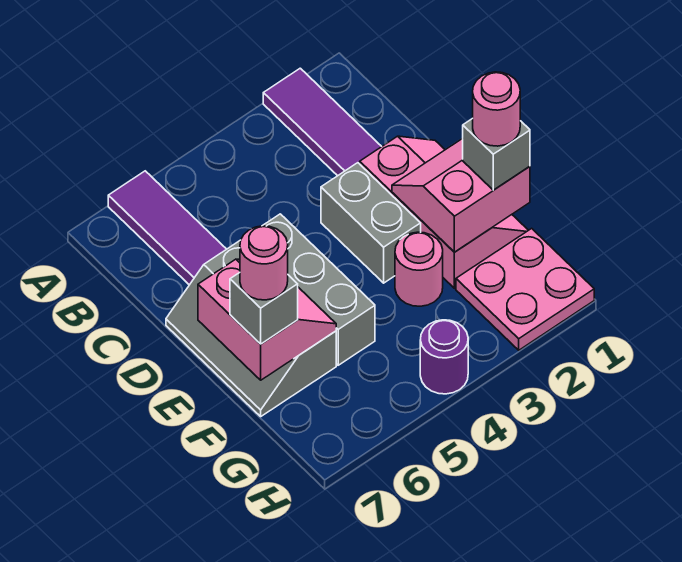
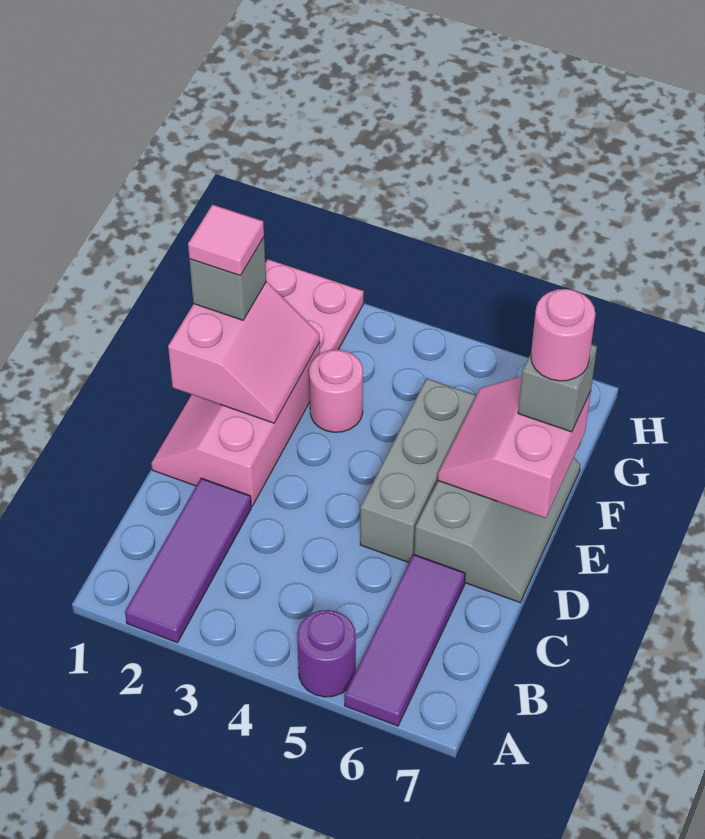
grey 1x2 brick [321,163,421,283] -> none
pink 2x2 slope [392,138,530,252] -> pink 2x2 slope turned to [168,282,320,423]
pink 1x1 round brick [473,72,520,146] -> pink 1x1 tile [188,205,264,276]
purple 1x1 round brick [420,320,468,394] -> purple 1x1 round brick moved to [297,610,356,697]

